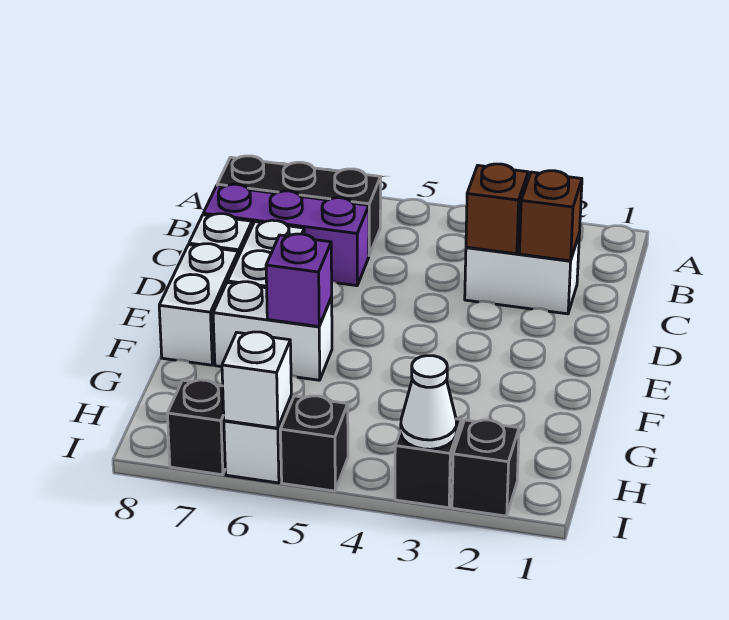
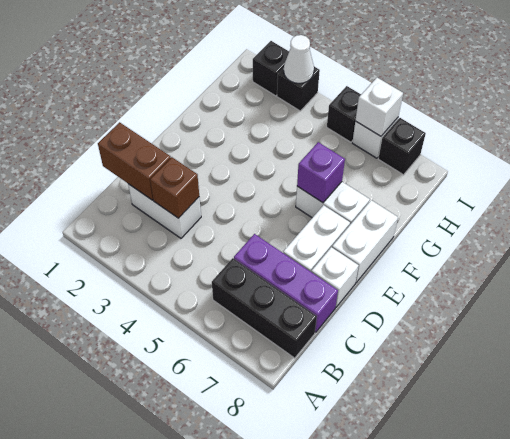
brown 1x1 brick [519,171,582,261] -> brown 1x2 brick [98,122,171,200]

